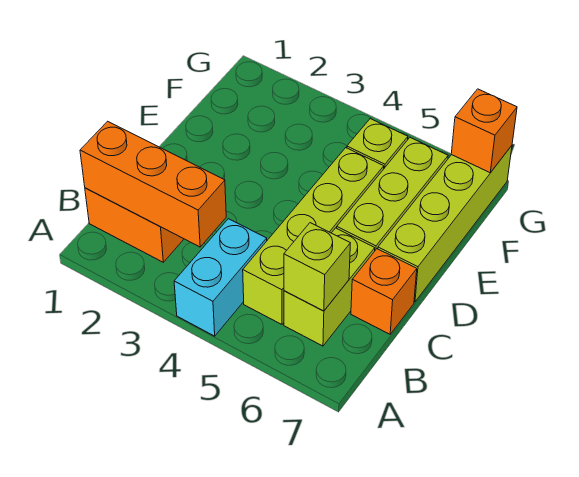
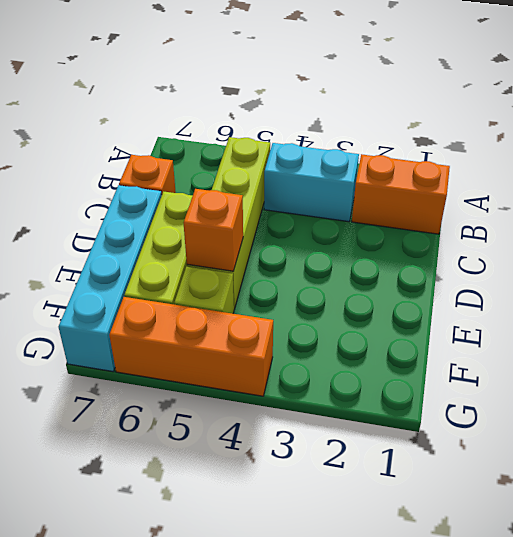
cyan 1x2 brick [174,219,267,336] -> cyan 1x2 brick turned to [264,143,359,222]
orange 1x3 brick [80,121,226,247] -> orange 1x3 brick moved to [109,297,273,396]
lime 1x2 brick [284,228,375,346] -> none
lime 1x1 brick [284,223,350,311] -> none
lime 1x4 brick [378,146,512,302] -> cyan 1x4 brick [59,185,162,372]
orange 1x1 brick [451,89,517,173] -> orange 1x1 brick moved to [184,189,243,271]

